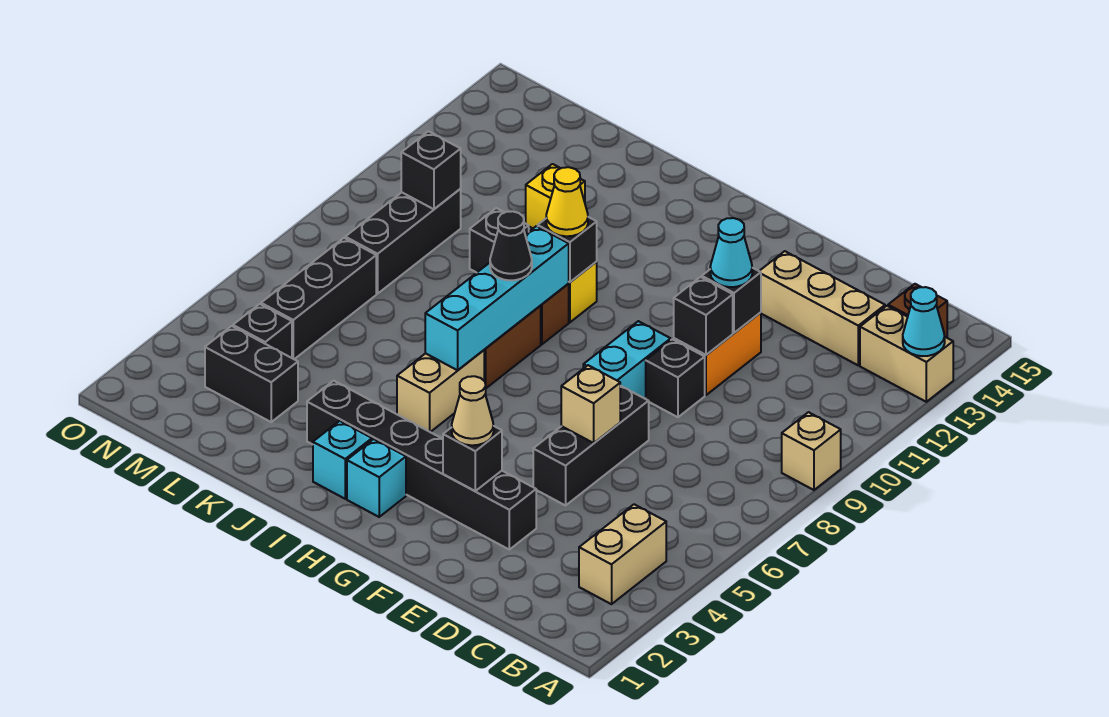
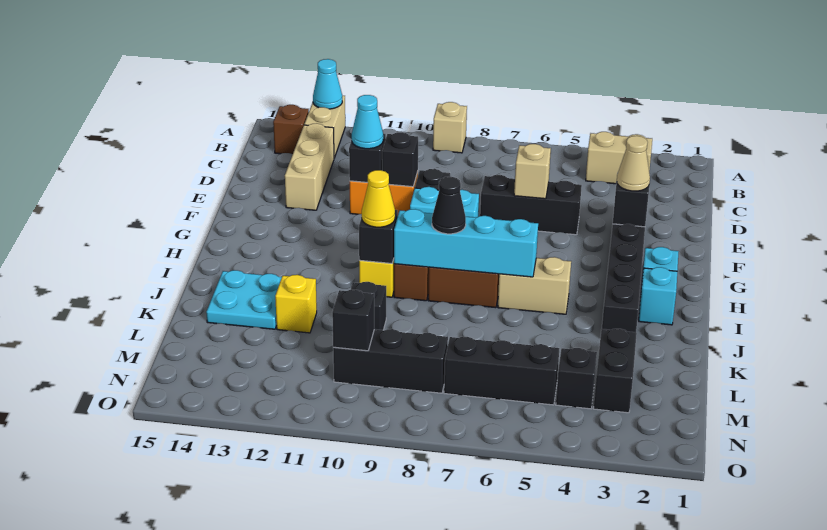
none -> cyan 2x2 plate [206,270,282,329]

